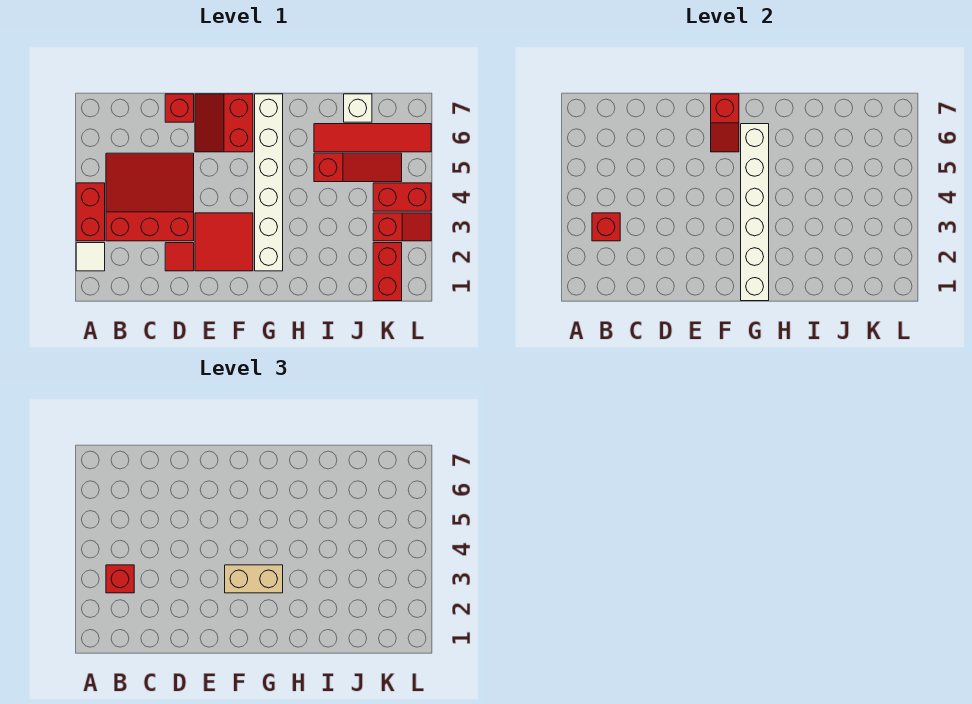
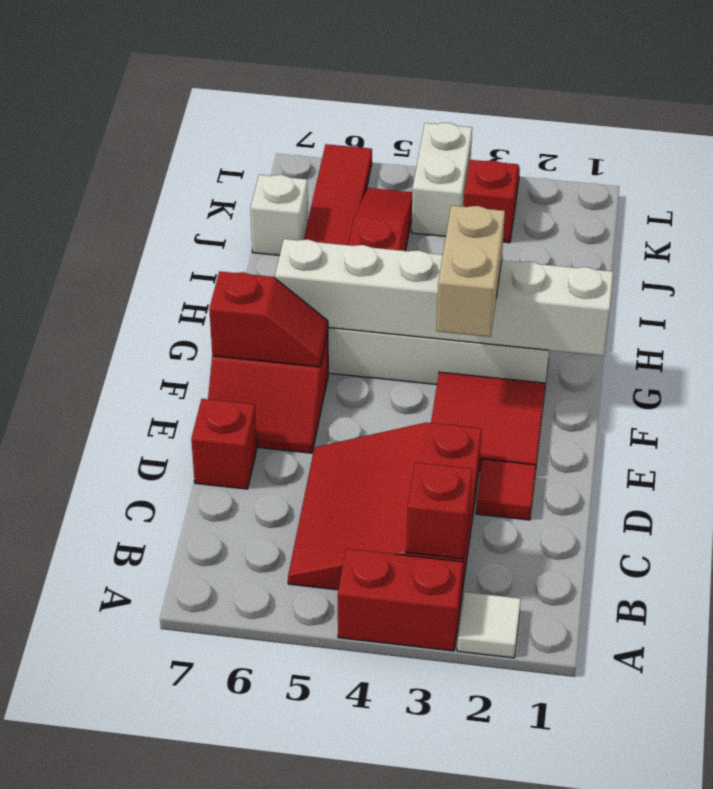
red 1x1 brick [106,565,134,593] -> none
red 1x2 brick [373,243,402,301] -> none
red 1x2 brick [373,183,431,211] -> white 1x2 brick [411,123,472,236]

